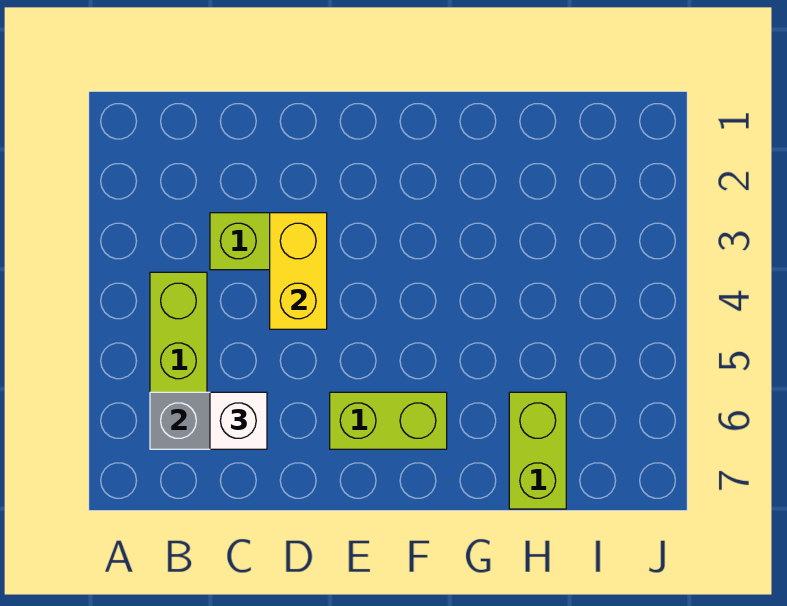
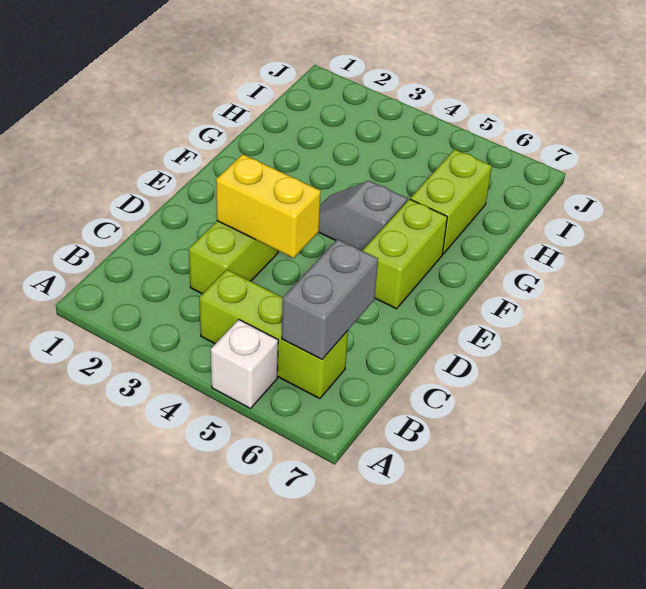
white 1x1 brick [210,392,267,449] -> white 1x1 brick moved to [211,320,278,409]
none -> grey 1x2 slope [319,181,407,250]
lime 1x2 brick [509,392,566,509] -> lime 1x2 brick turned to [410,149,492,254]

